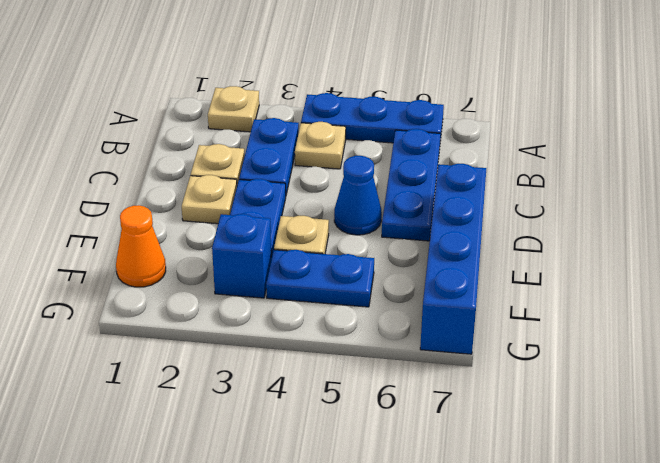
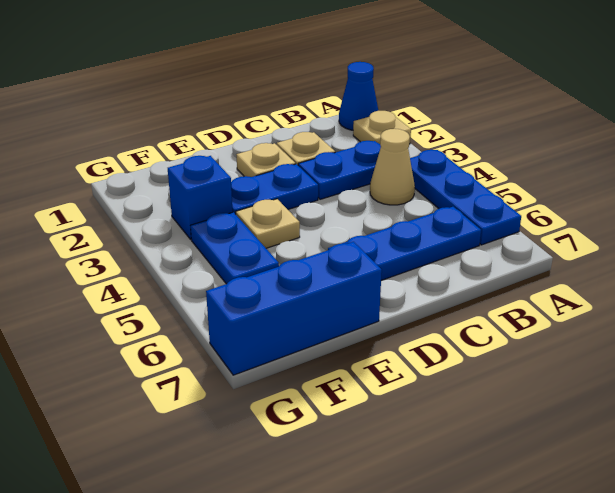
tan 1x1 plate [295,122,346,169] -> tan 1x1 cone [370,129,415,205]
blue 1x1 cone [334,156,382,235] -> blue 1x1 cone moved to [339,62,378,130]
blue 1x4 brick [420,164,486,354] -> blue 1x3 brick [206,242,382,375]
orange 1x1 cone [116,205,166,287] -> none

